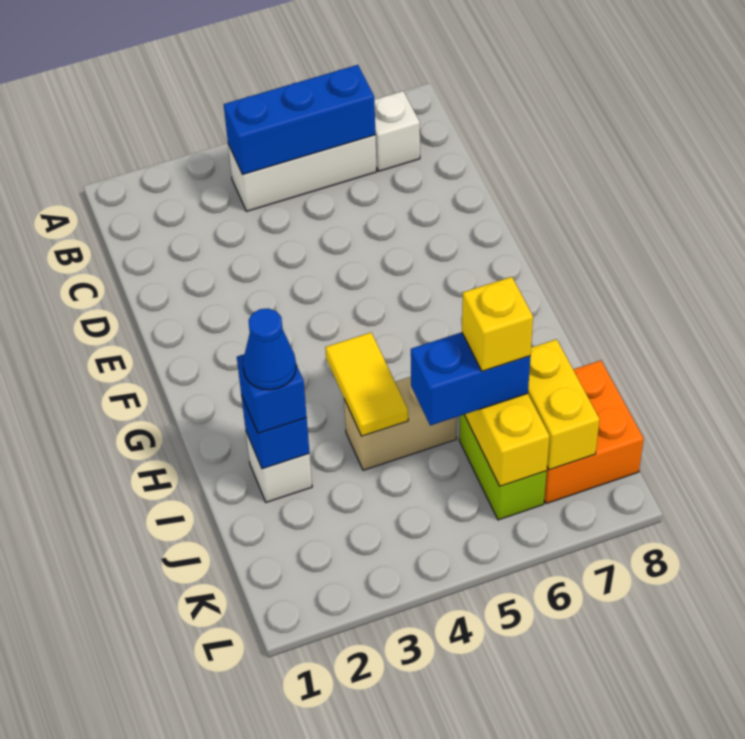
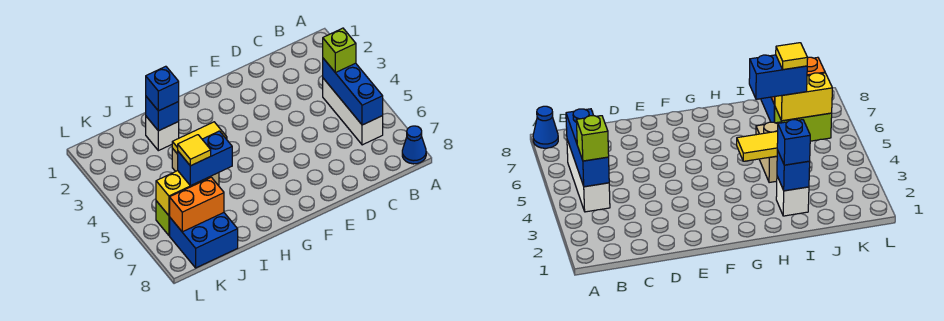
none -> lime 1x1 brick [323,28,356,73]
white 1x1 brick [374,91,420,171] -> none
blue 1x1 cone [243,308,296,390] -> blue 1x1 cone moved to [402,126,426,164]
blue 1x2 brick [411,332,530,426] -> blue 1x2 brick turned to [178,131,232,186]
yellow 1x1 brick [462,277,533,371] -> yellow 1x1 tile [178,135,211,166]
orange 2x2 brick [544,360,644,504] -> blue 2x2 brick [170,213,238,268]
yellow 1x2 brick [528,339,600,470] -> orange 1x2 brick [170,177,224,232]

